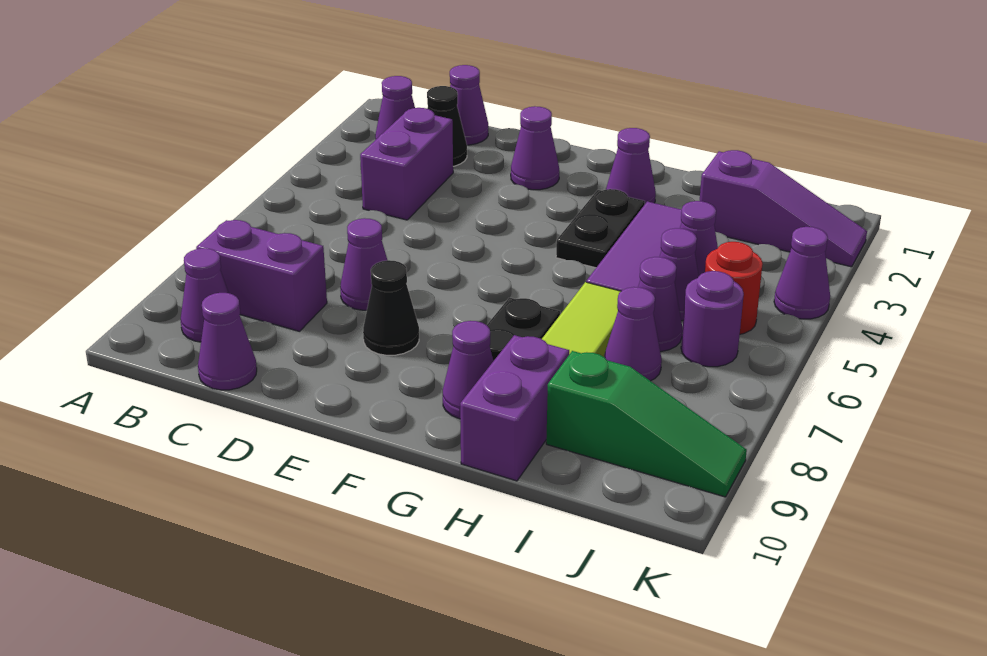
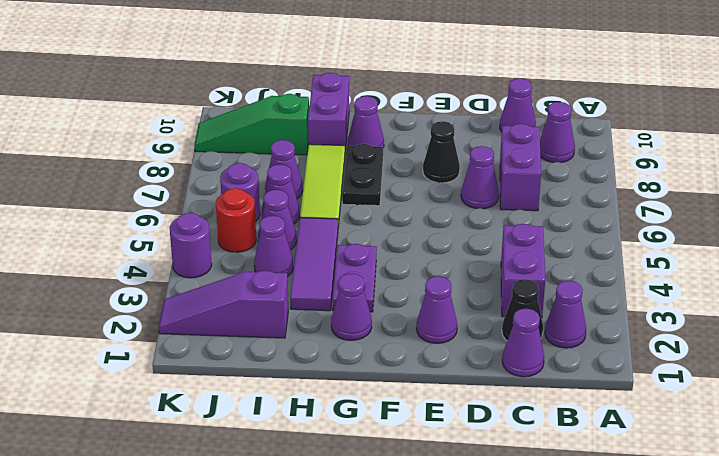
purple 1x2 brick [196,220,327,331] -> purple 1x2 brick turned to [500,124,541,211]
black 1x2 plate [556,189,645,268] -> purple 1x2 plate [333,244,377,312]
purple 1x1 cone [774,227,830,319] -> purple 1x1 round brick [170,213,212,278]

